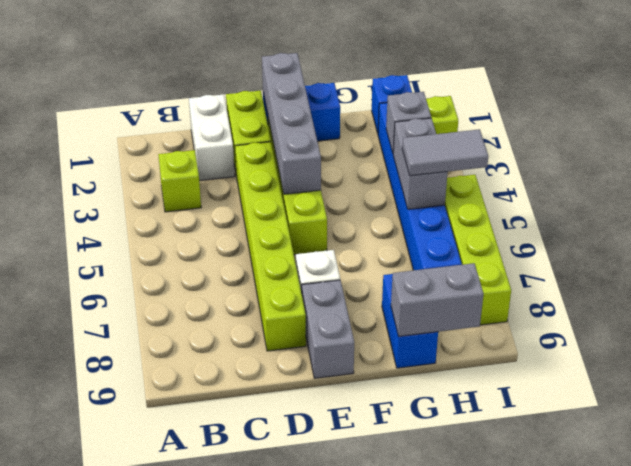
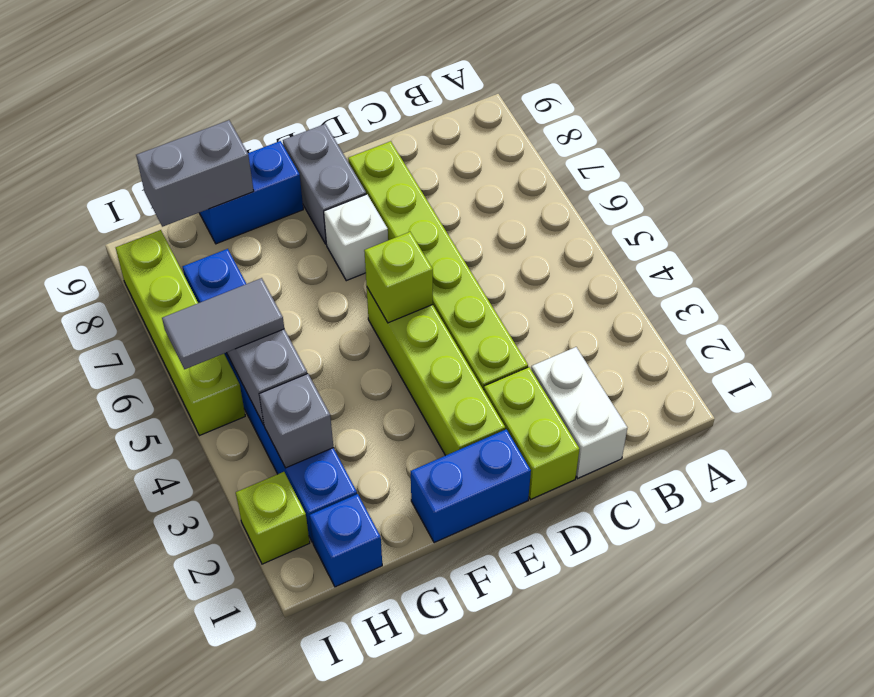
lime 1x1 brick [158,150,201,212] -> lime 1x1 brick moved to [364,232,433,323]
grey 1x4 brick [262,53,321,194] -> none
blue 1x2 brick [382,274,438,368] -> blue 1x2 brick turned to [199,141,303,244]

